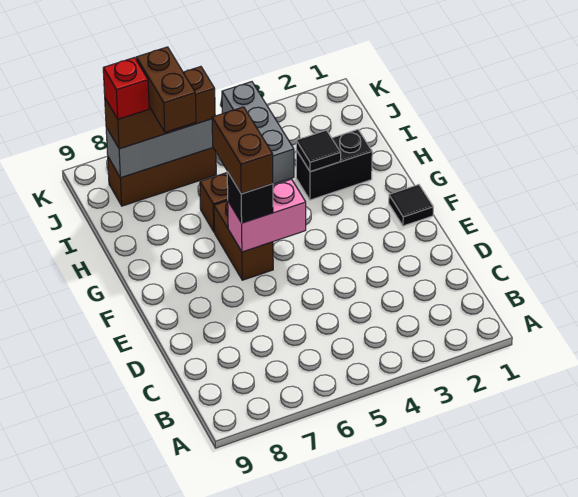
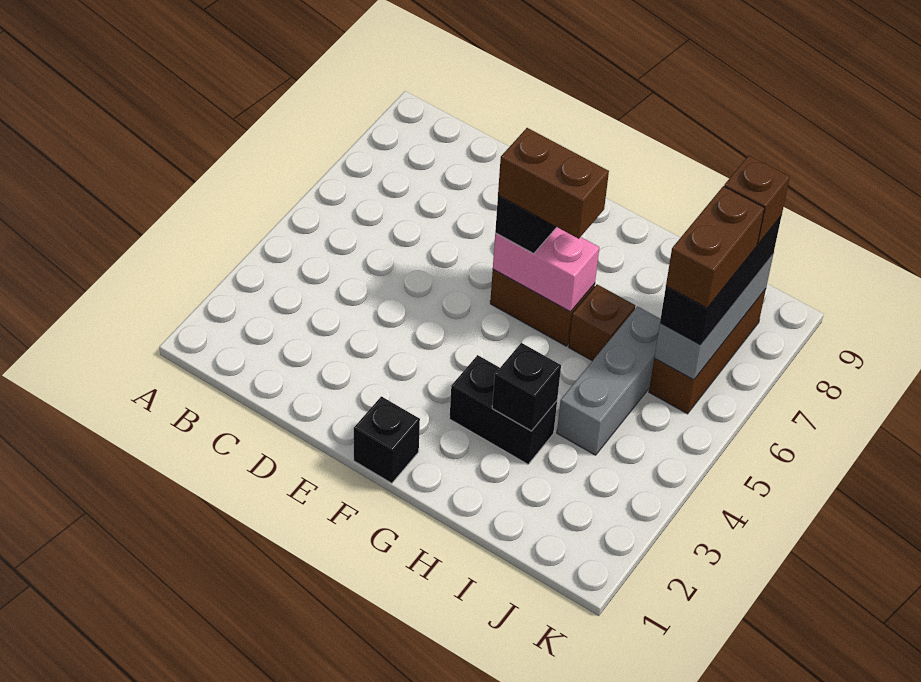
black 1x1 tile [389,185,433,226] -> black 1x1 brick [354,396,420,483]
pink 1x2 brick [228,179,306,252] -> pink 1x2 brick turned to [493,227,599,312]
black 1x2 brick [296,130,372,200] -> black 1x2 brick turned to [450,355,557,464]
black 1x1 tile [296,130,341,172] -> black 1x1 brick [492,343,561,431]
grey 1x3 brick [222,82,294,184] -> grey 1x3 brick turned to [557,306,660,455]
brown 1x2 brick [136,47,196,132] -> brown 1x2 brick turned to [666,186,765,308]
brown 1x3 brick [105,67,215,149] -> black 1x3 brick [660,215,782,345]
red 1x1 brick [103,58,149,119] -> brown 1x1 brick [724,155,790,244]

